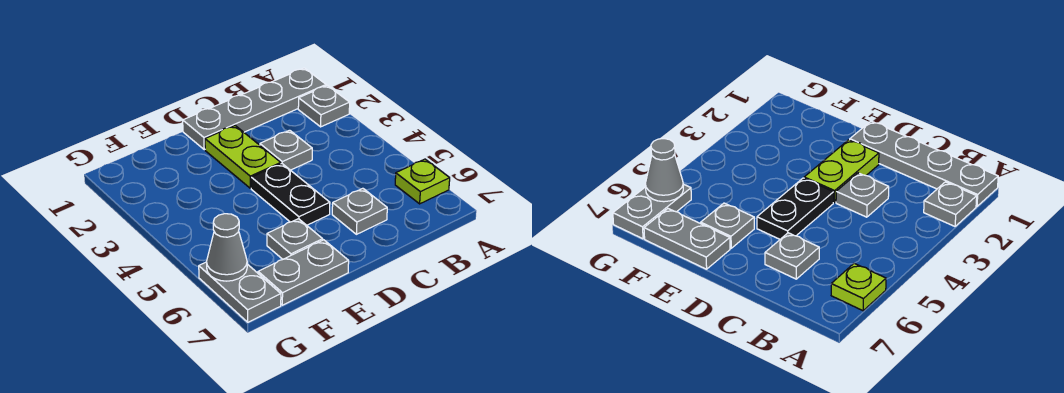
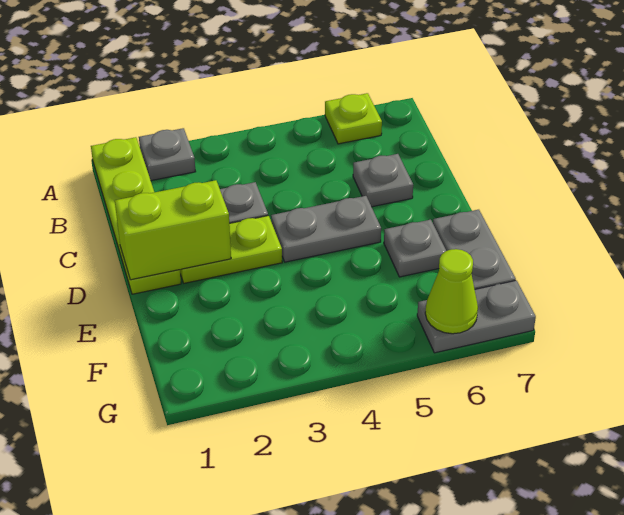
grey 1x4 plate [183,68,326,150] -> lime 1x4 plate [91,137,181,294]
none -> lime 1x2 brick [115,180,231,280]
black 1x2 plate [251,164,330,225] -> grey 1x2 plate [271,196,381,262]
grey 1x1 cone [207,214,247,281] -> lime 1x1 cone [425,249,478,334]

